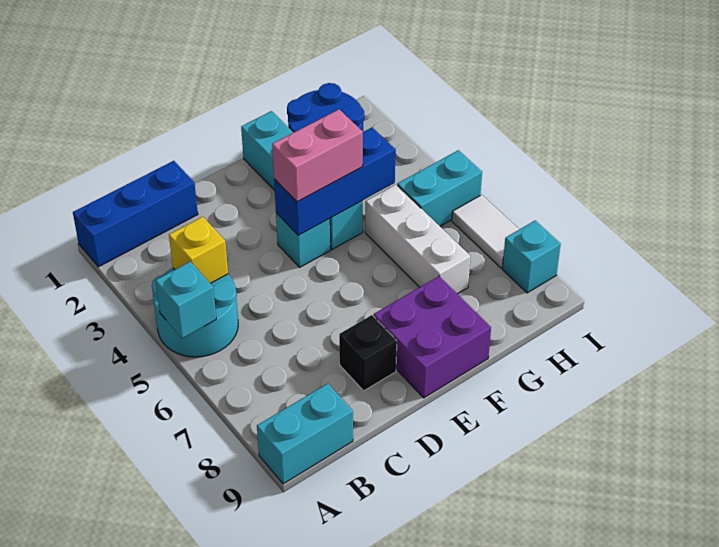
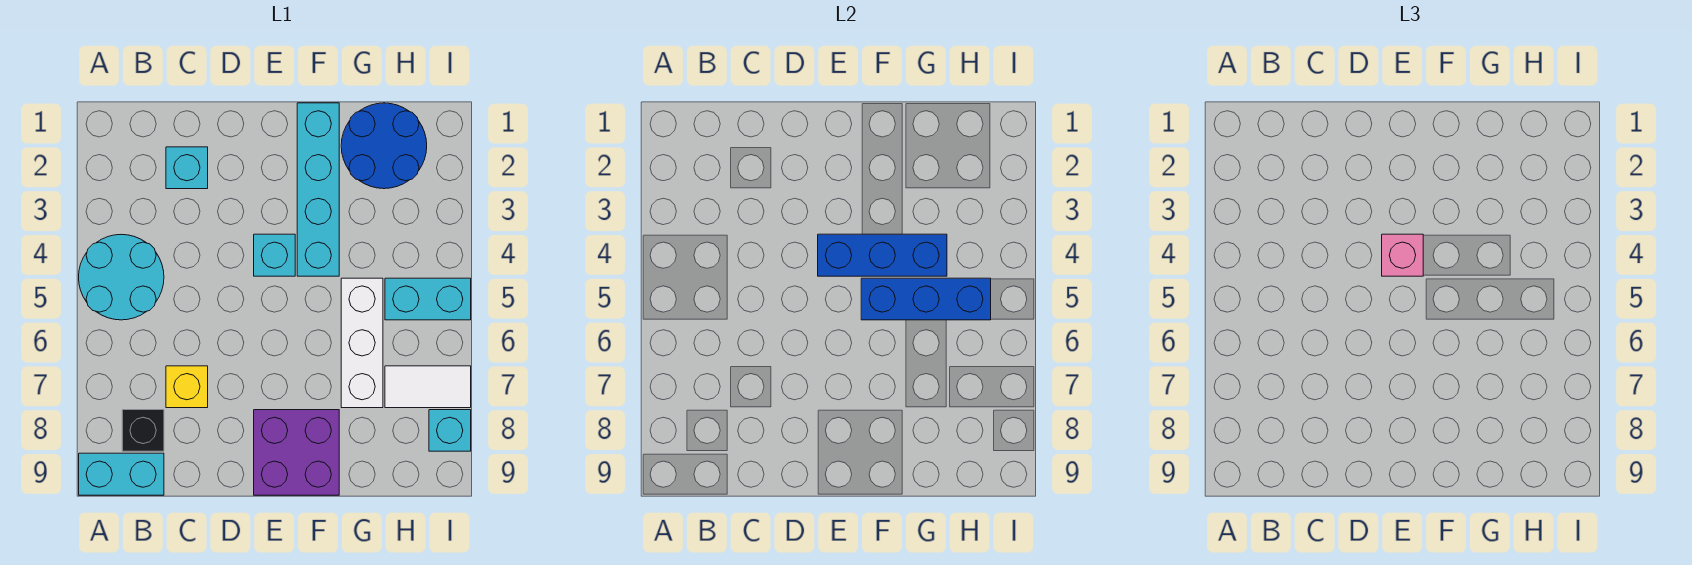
blue 1x3 brick [73,161,198,267] -> blue 1x3 brick moved to [861,278,991,320]
cyan 1x1 brick [156,262,216,338] -> cyan 1x1 brick moved to [166,147,208,189]
yellow 1x1 brick [169,217,228,283] -> yellow 1x1 brick moved to [166,366,208,408]
black 1x1 brick [339,315,397,391] -> black 1x1 brick moved to [122,410,164,451]
pink 1x2 brick [272,109,363,202] -> pink 1x1 brick [1382,234,1423,276]
white 1x2 tile [452,195,519,268] -> white 1x2 tile turned to [385,366,471,408]

